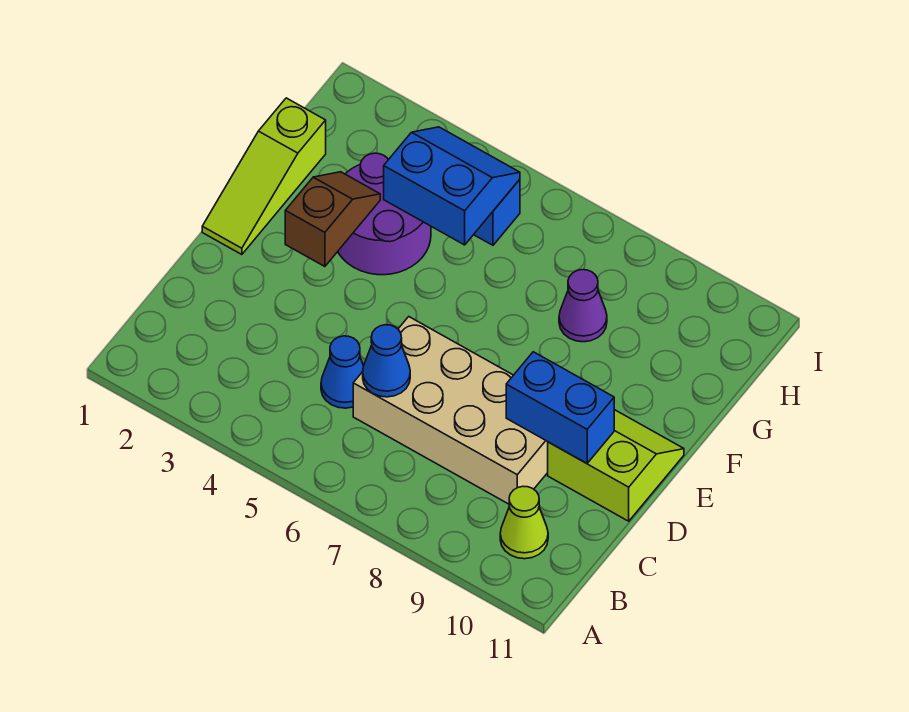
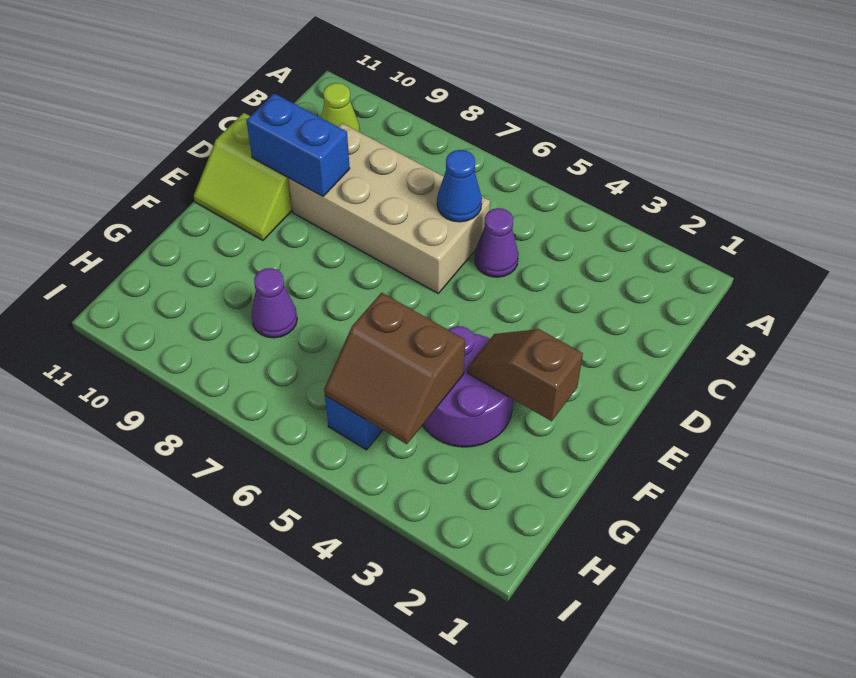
blue 1x1 cone [321,336,364,408] -> purple 1x1 cone [475,208,519,277]
lime 1x3 slope [202,98,326,255] -> none
brown 1x2 slope [285,172,380,267] -> brown 1x2 slope turned to [467,329,583,421]
blue 2x2 slope [384,127,520,245] -> brown 2x2 slope [324,293,465,444]

